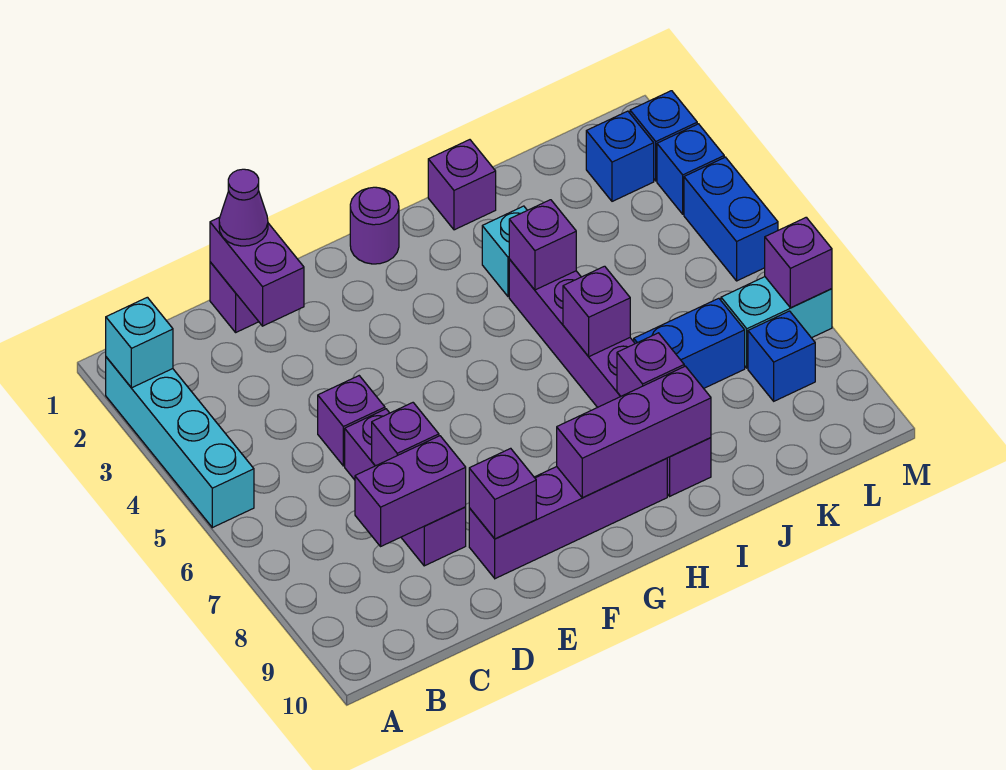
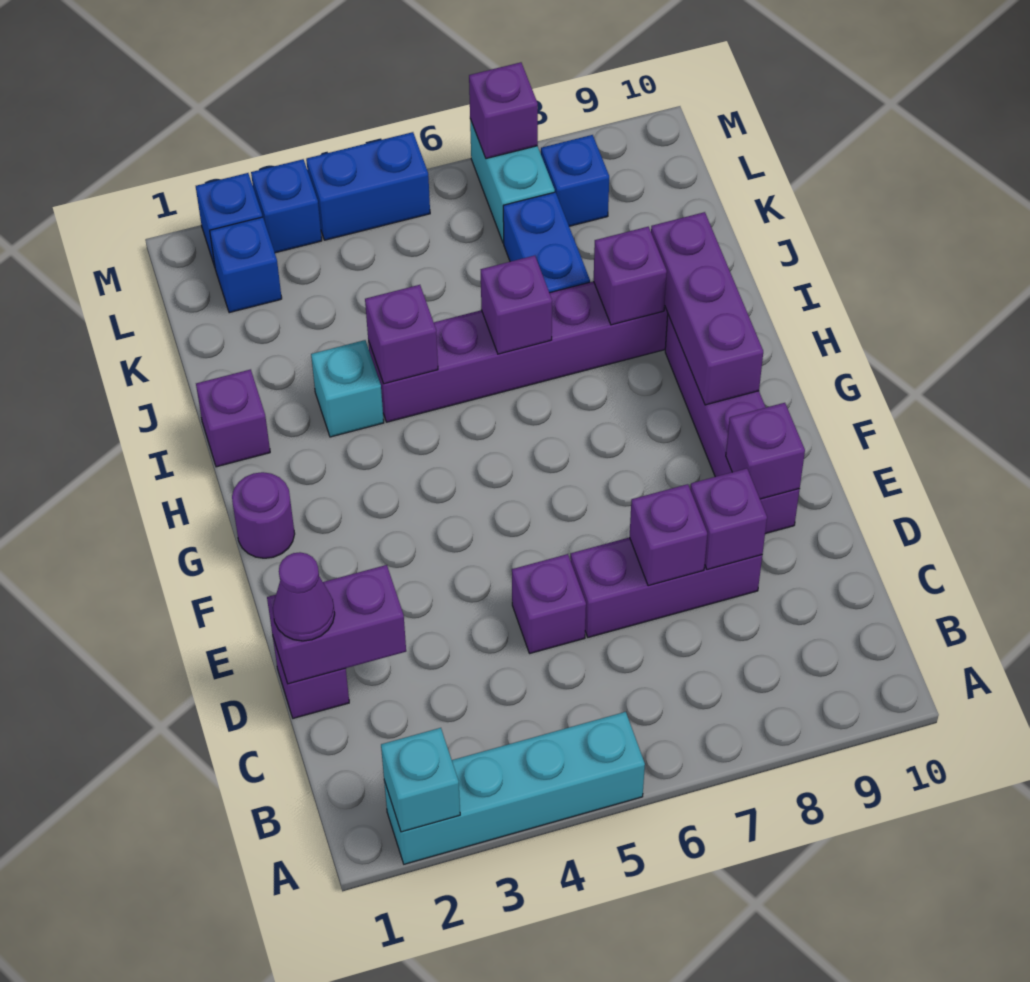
purple 1x2 brick [355,436,466,546] -> purple 1x1 brick [690,468,767,570]

